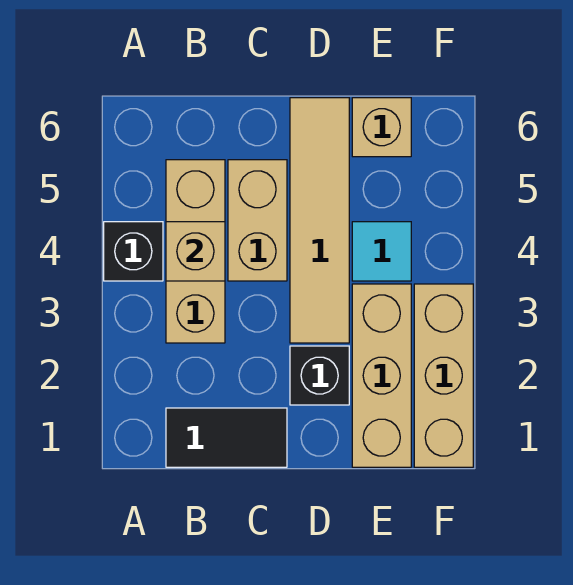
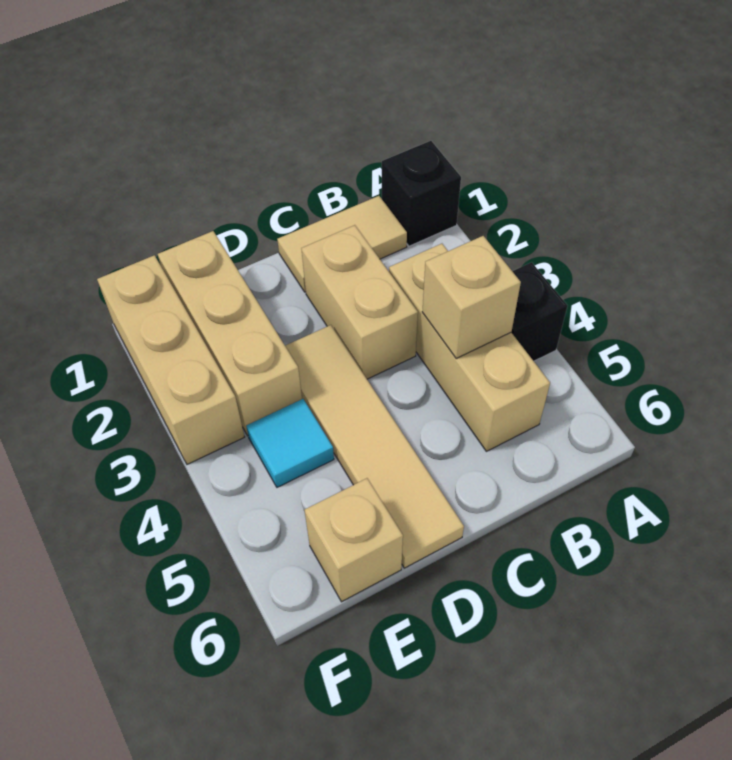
black 1x2 tile [166,408,287,467] -> tan 1x2 tile [277,196,407,292]
tan 1x2 brick [228,160,287,281] -> tan 1x2 brick moved to [301,225,418,379]
black 1x1 brick [290,346,349,405] -> black 1x1 brick moved to [382,141,461,246]

